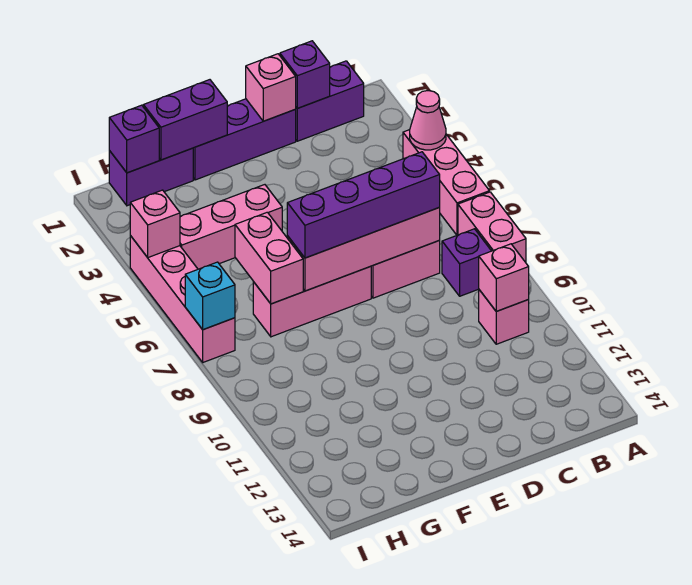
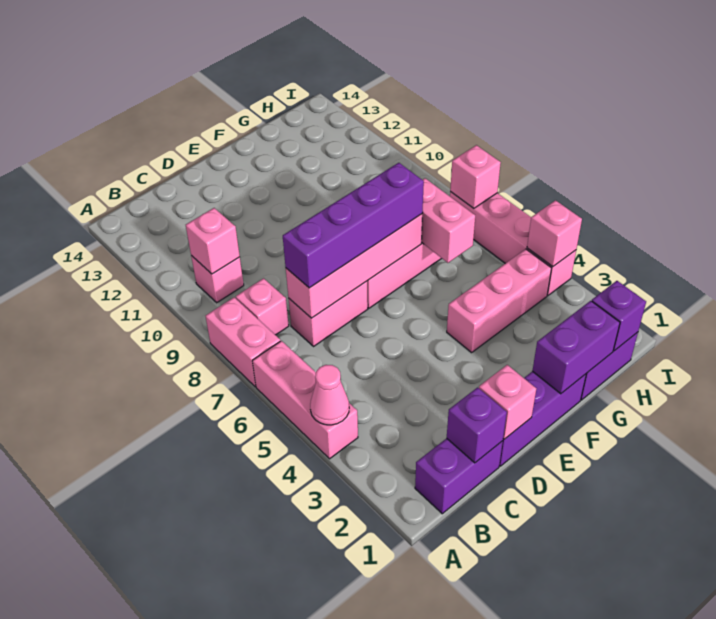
purple 1x1 brick [442,229,491,296] -> pink 1x1 brick [236,278,289,335]
cyan 1x1 brick [185,262,235,330] -> pink 1x1 brick [450,145,501,208]

